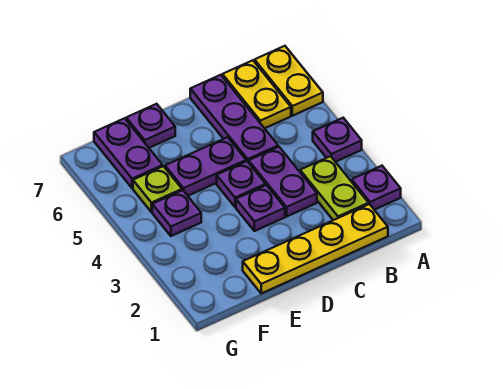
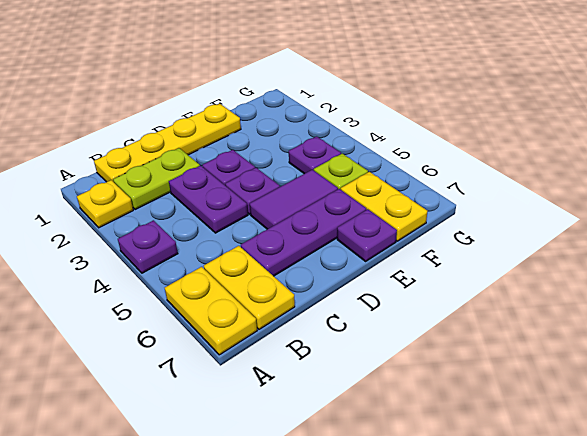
purple 1x1 plate [352,166,401,210] -> yellow 1x1 plate [77,180,133,228]
lime 1x2 plate [300,156,369,220] -> lime 1x2 plate turned to [113,148,200,210]
purple 1x3 plate [190,75,278,163] -> purple 1x3 plate turned to [241,189,366,276]
purple 1x2 plate [165,137,246,196] -> purple 1x2 tile [250,170,338,229]
purple 1x2 plate [94,118,163,188] -> yellow 1x2 plate [341,172,428,241]

